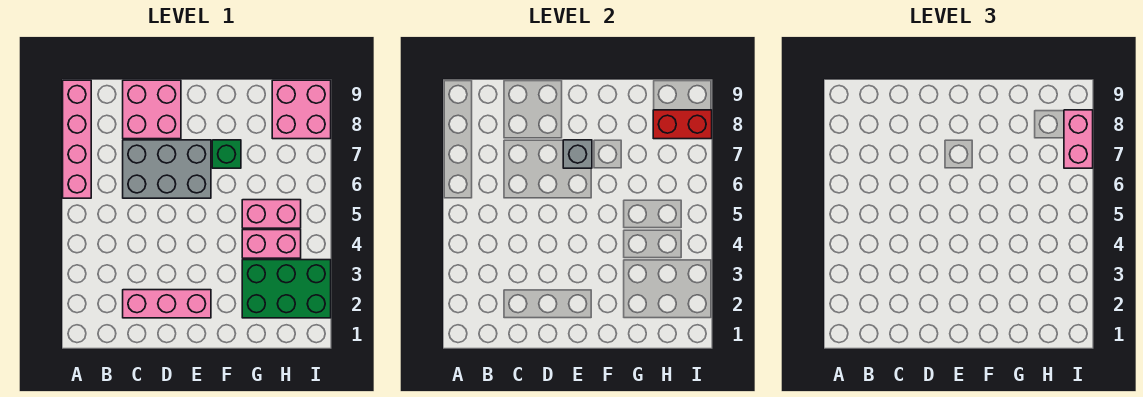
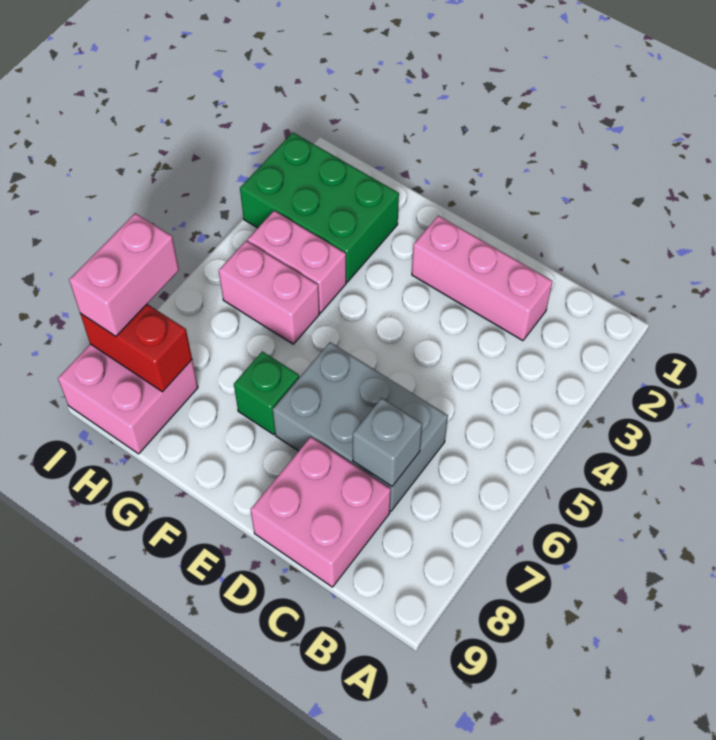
pink 1x4 brick [63,80,91,198] -> none
grey 1x1 brick [563,140,592,168] -> grey 1x1 brick moved to [353,398,422,486]

